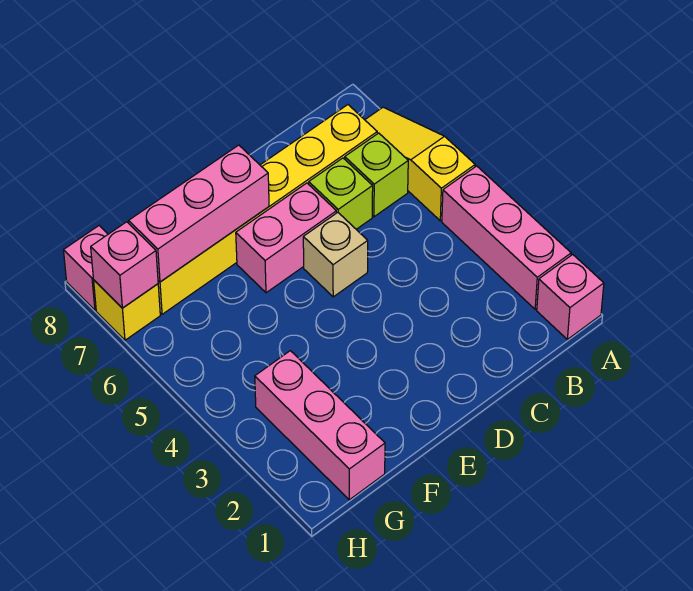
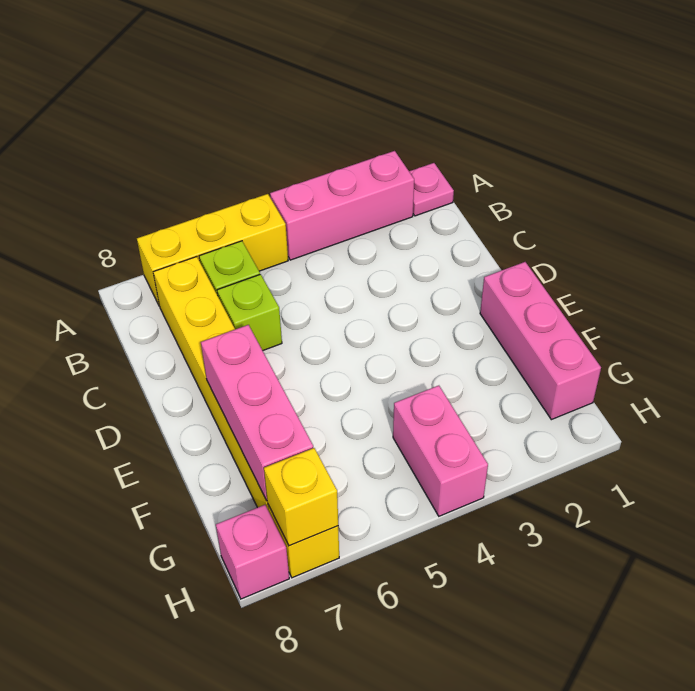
pink 1x1 brick [537,255,604,339] -> pink 1x1 plate [409,163,454,216]
yellow 1x3 slope [365,107,475,221] -> yellow 1x3 brick [137,194,288,306]
tan 1x1 brick [303,213,368,297] -> none
pink 1x2 brick [236,183,336,293] -> pink 1x2 brick moved to [393,386,488,516]
pink 1x3 brick [255,351,385,500] -> pink 1x3 brick turned to [480,262,601,420]
pink 1x1 brick [91,222,158,308] -> yellow 1x1 brick [264,448,338,546]

